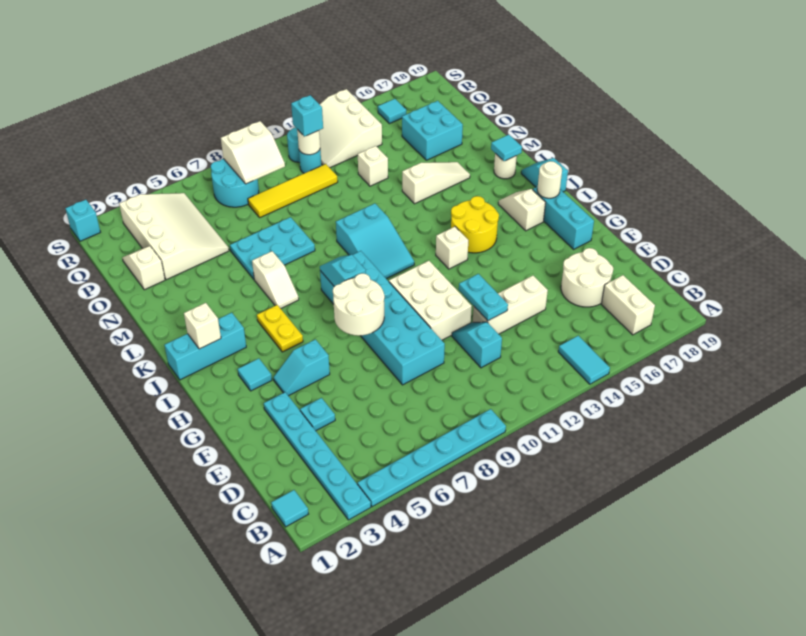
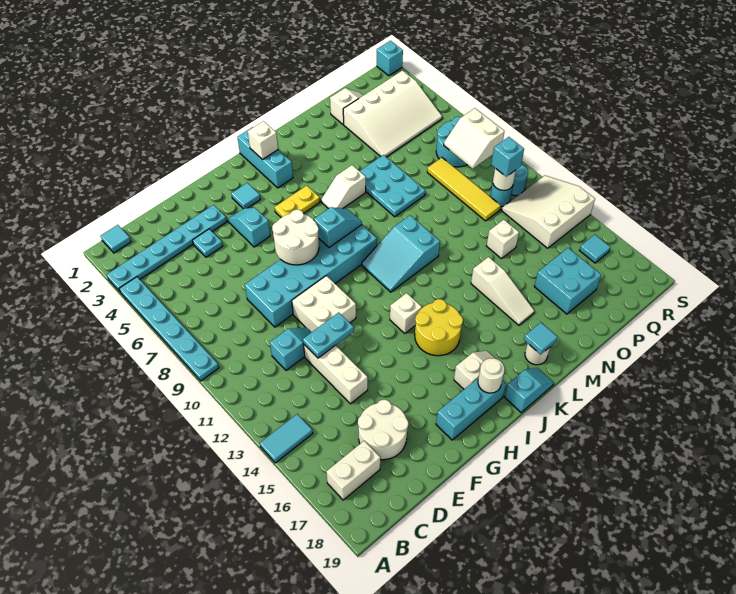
white 2x3 brick [389,261,472,340] -> white 2x2 brick [292,276,356,332]

